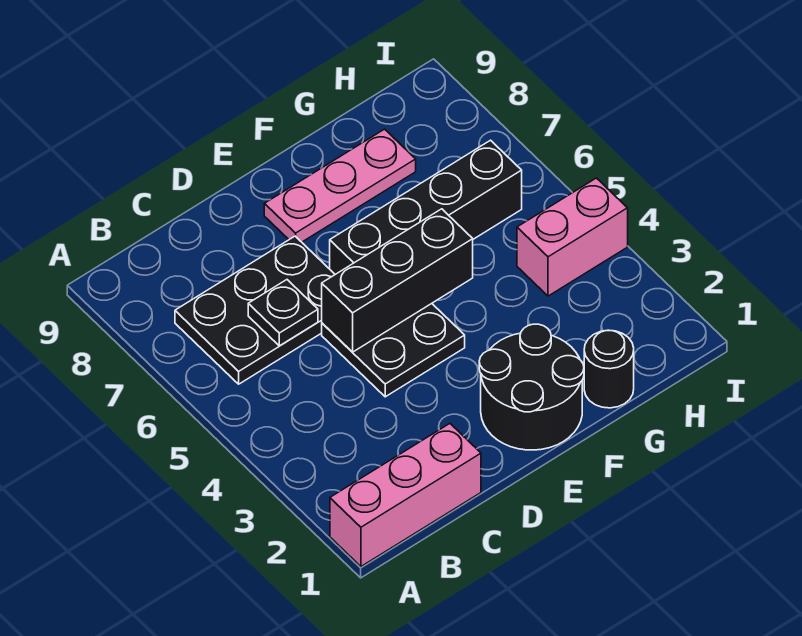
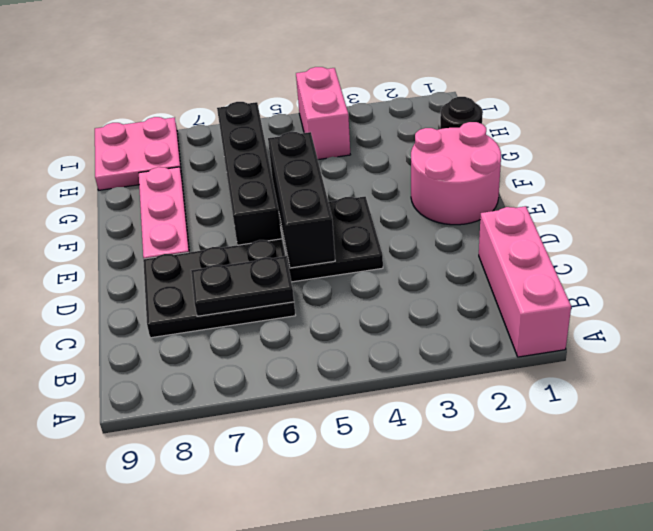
black 2x3 plate [175,236,335,384] -> black 2x3 plate turned to [143,239,295,338]
black 1x1 plate [248,280,318,346] -> black 1x2 plate [191,256,294,316]
black 2x2 round brick [479,324,584,450] -> pink 2x2 round brick [411,122,501,225]
none -> pink 2x2 plate [95,117,182,190]

